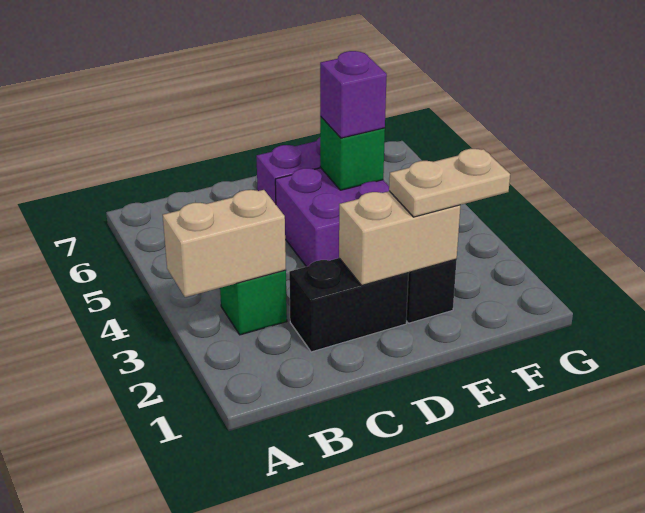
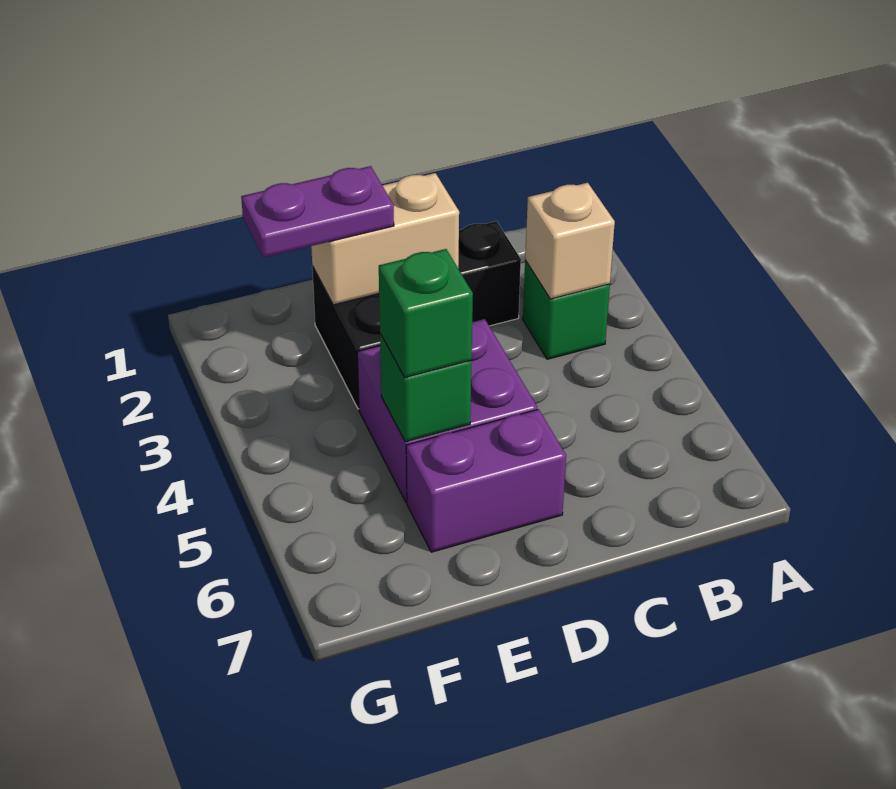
tan 1x2 brick [163,190,286,297] -> tan 1x1 brick [525,183,615,299]
tan 1x2 plate [389,149,510,217] -> purple 1x2 plate [241,166,394,258]
purple 1x1 brick [320,51,387,138] -> green 1x1 brick [379,249,473,378]

